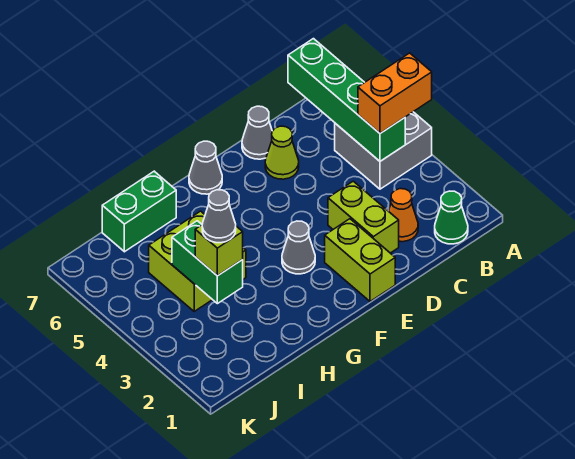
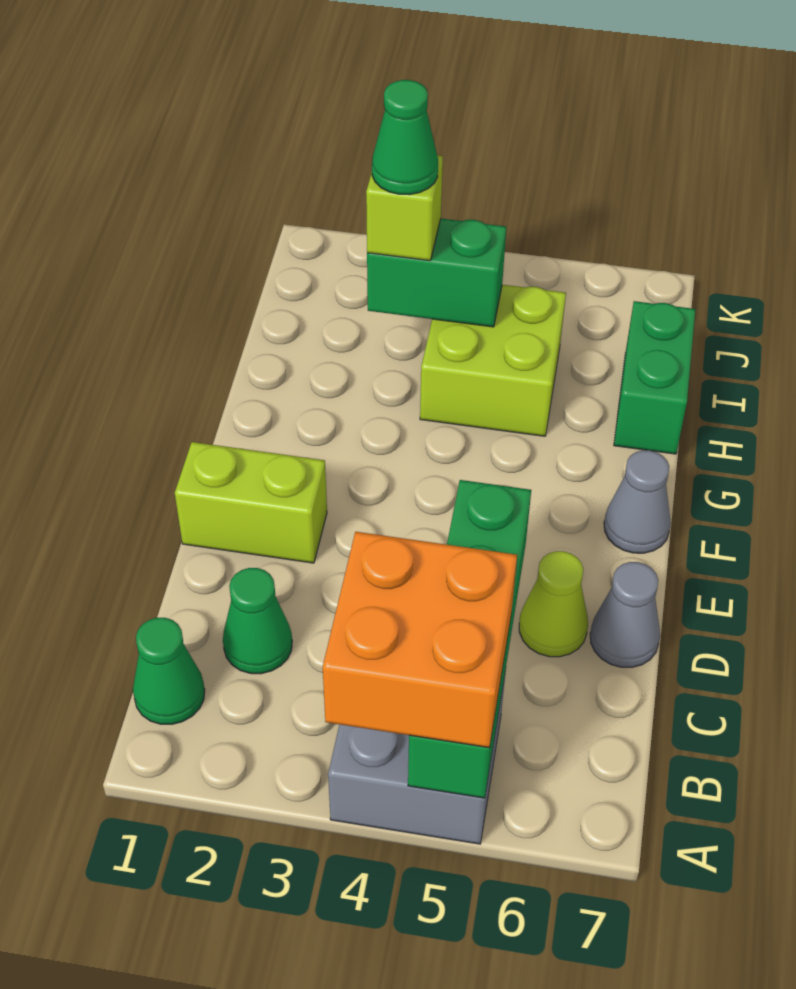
orange 1x2 brick [358,53,432,133] -> orange 2x2 brick [323,532,517,748]
green 1x4 brick [288,39,405,161] -> green 1x4 brick turned to [408,480,531,798]
orange 1x1 cone [389,189,418,242] -> green 1x1 cone [223,568,292,674]
lime 1x2 brick [328,181,399,253] -> none
grey 1x1 cone [282,221,315,274] -> none
grey 1x1 cone [202,190,236,243] -> green 1x1 cone [372,80,438,195]

